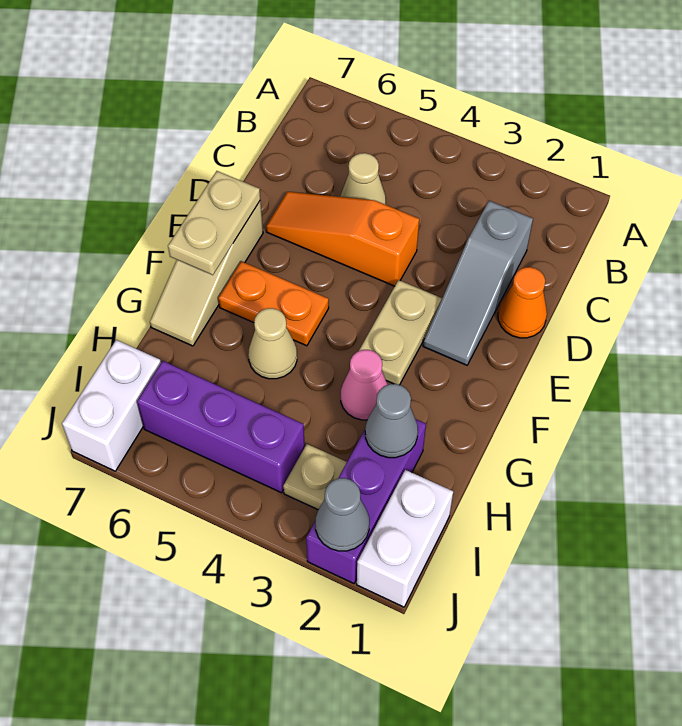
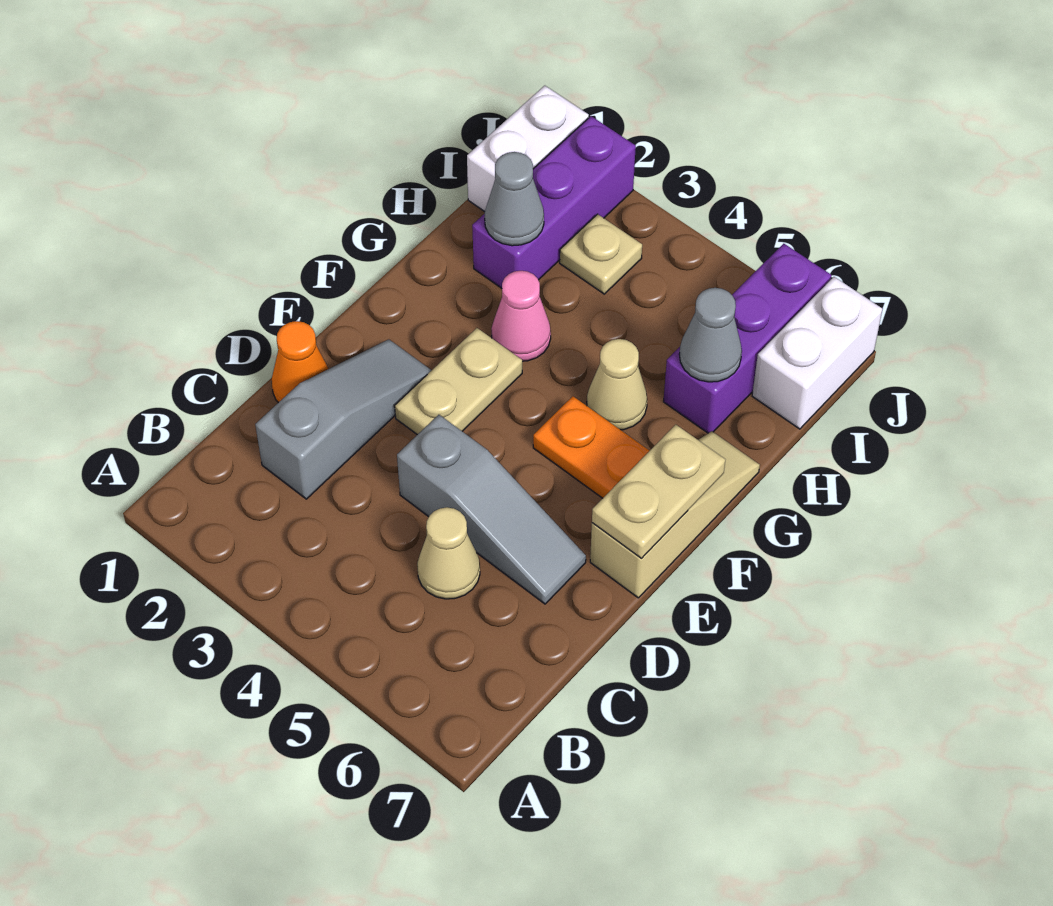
orange 1x3 slope [266,192,419,286] -> grey 1x3 slope [397,415,586,604]
purple 1x3 brick [137,361,305,493] -> purple 1x3 brick turned to [663,244,831,433]
grey 1x1 cone [316,478,369,551] -> grey 1x1 cone moved to [679,288,742,382]

